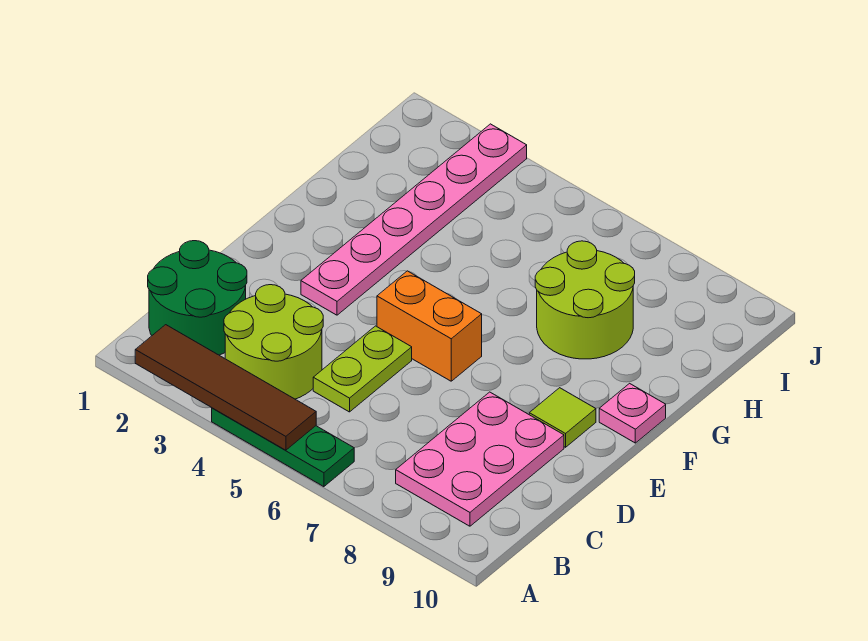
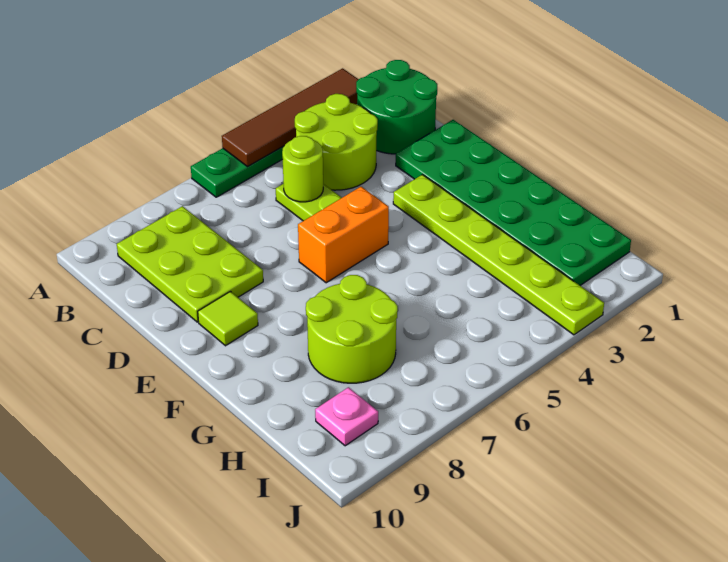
pink 2x3 plate [396,392,564,526] -> lime 2x3 plate [117,206,263,322]
none -> lime 1x1 round brick [282,136,323,202]
none -> green 2x6 plate [396,120,631,285]
pink 1x6 plate [301,124,527,315] -> lime 1x6 plate [393,175,604,335]
pink 1x1 plate [599,383,666,443] -> pink 1x1 plate moved to [315,387,378,446]

